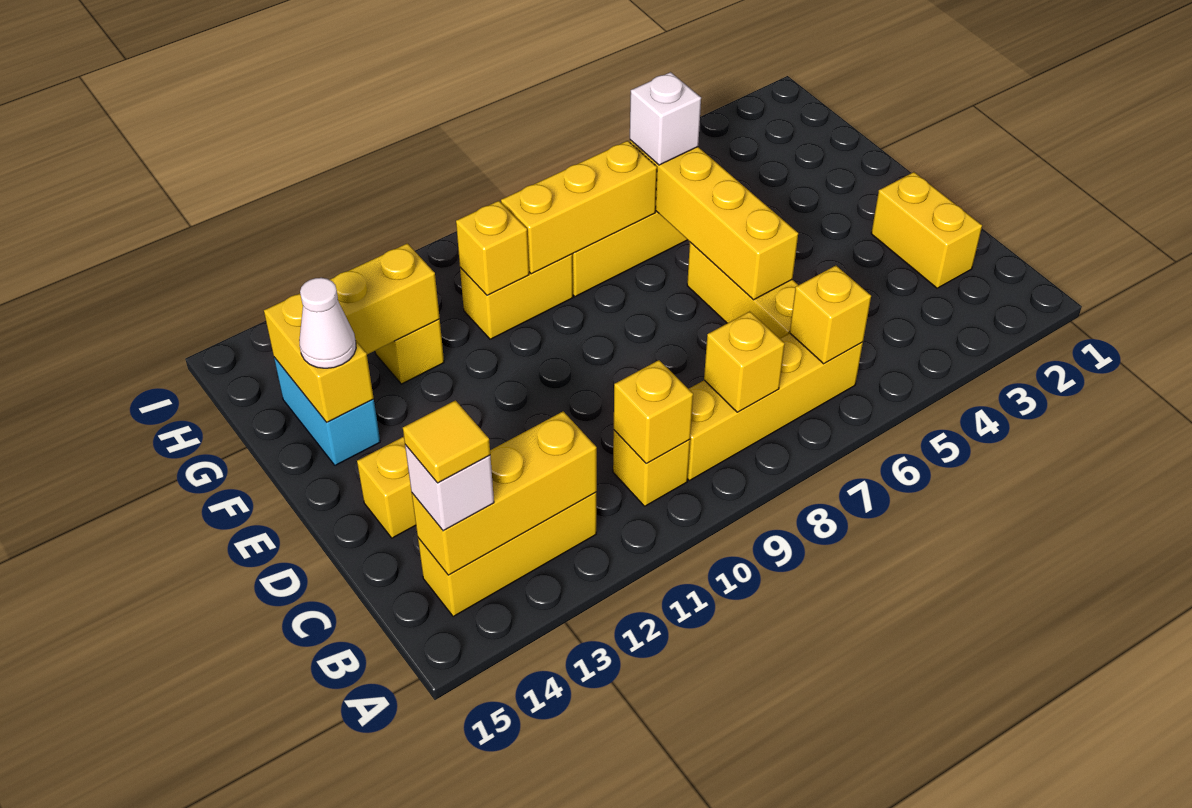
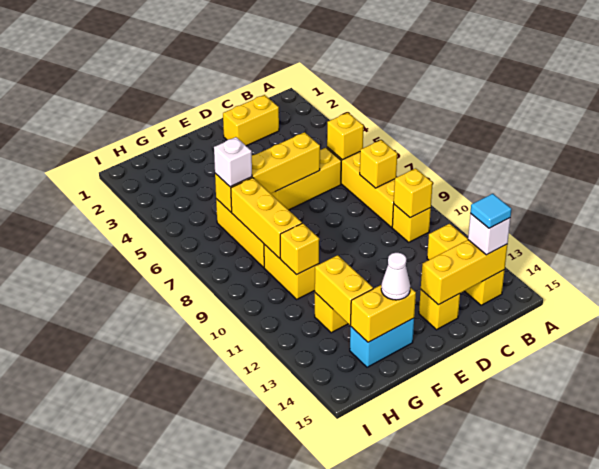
yellow 1x3 brick [412,411,597,575] -> yellow 1x3 brick turned to [421,240,508,305]
yellow 1x1 tile [403,400,490,483] -> cyan 1x1 tile [470,194,511,228]

